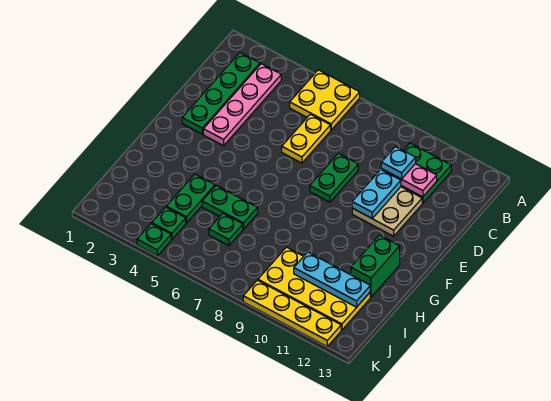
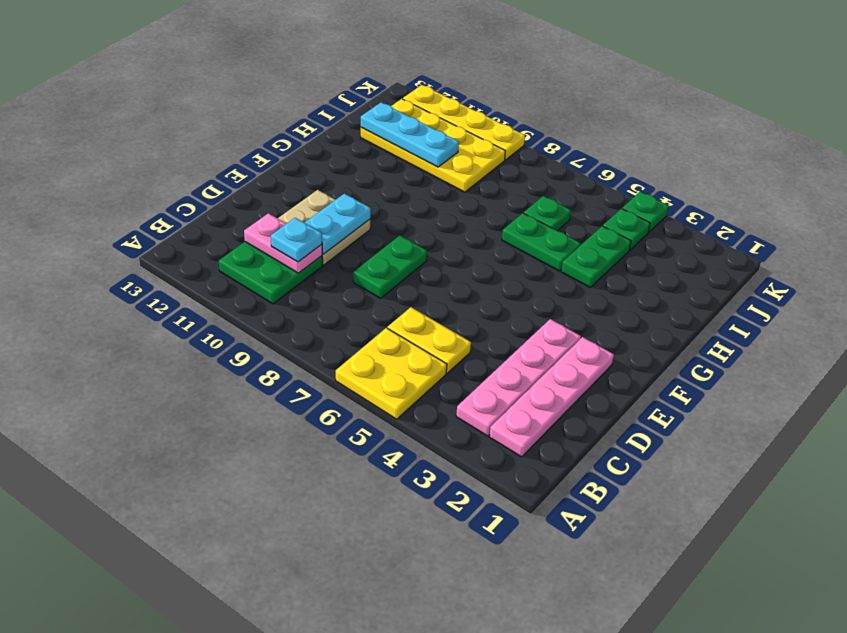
green 1x4 plate [182,53,260,134] -> pink 1x4 plate [489,337,614,457]
yellow 1x2 plate [282,114,331,163] -> yellow 1x2 plate turned to [387,307,471,373]
green 1x2 brick [351,235,400,297] -> none

